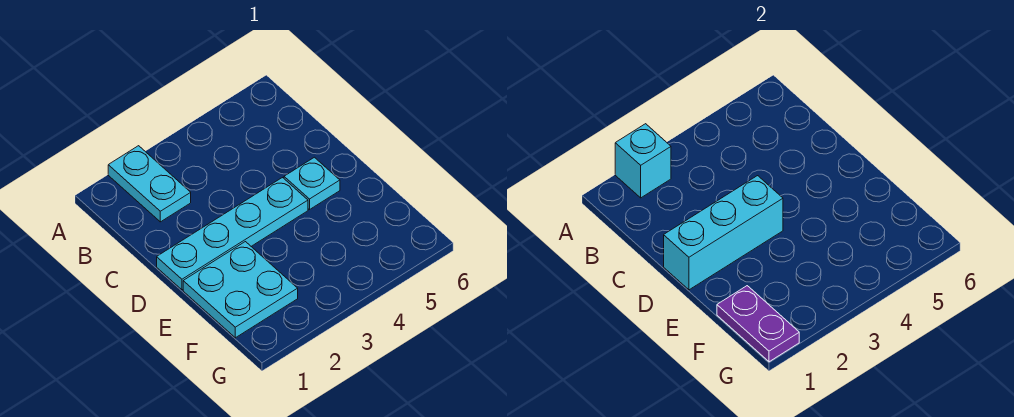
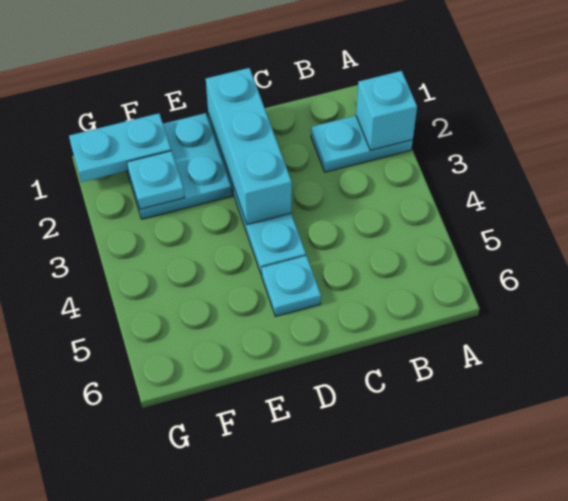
purple 1x2 plate [717,286,799,362] -> cyan 1x2 plate [69,113,171,182]
none -> cyan 1x1 plate [127,151,185,209]

